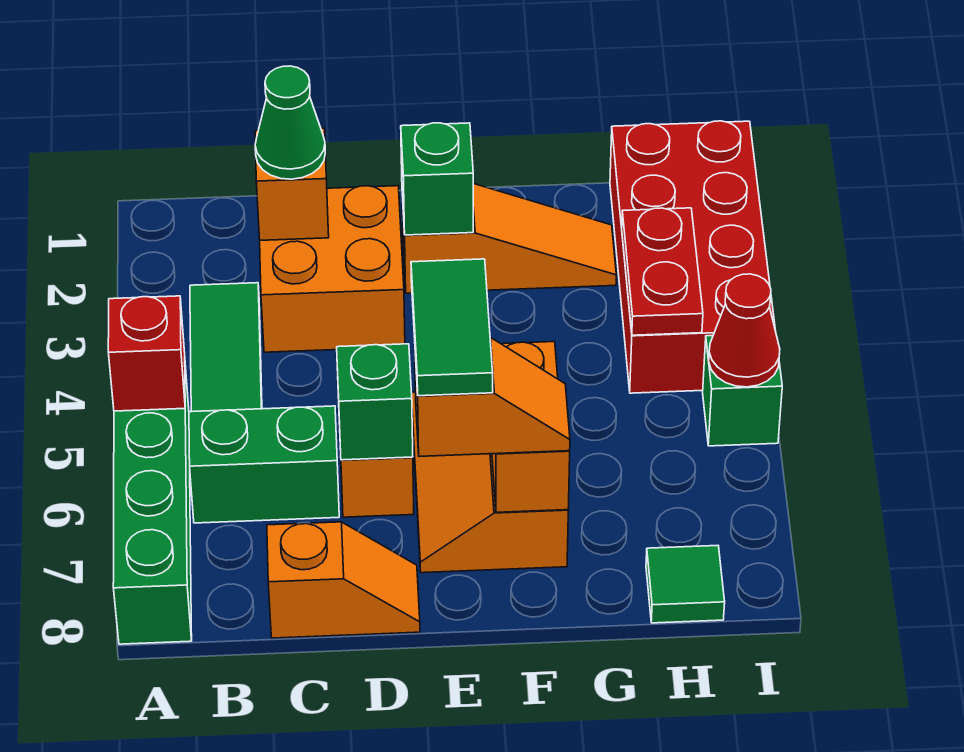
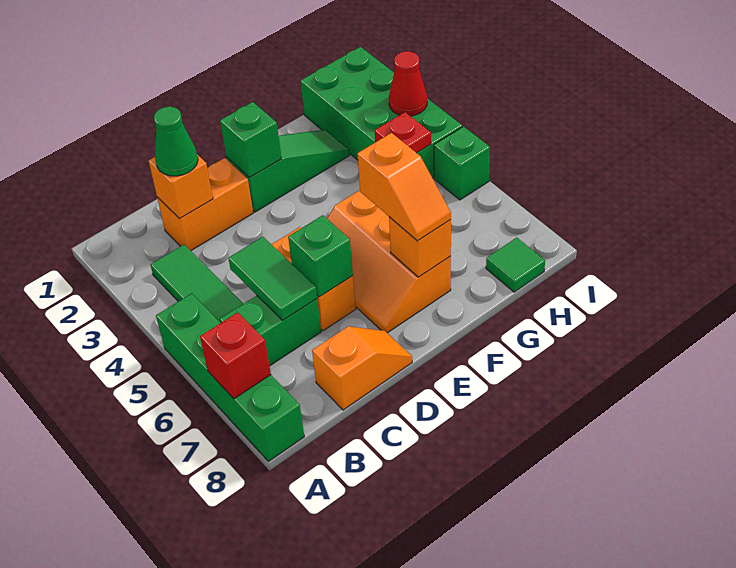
red 1x1 brick [108,296,185,411] -> red 1x1 brick moved to [200,312,271,399]
orange 2x2 brick [260,186,405,352] -> orange 1x2 brick [157,158,253,251]
orange 1x3 slope [402,184,616,293] -> green 1x3 slope [227,130,349,212]
green 1x2 tile [411,259,493,396] -> green 1x2 tile moved to [228,237,317,320]
orange 1x2 slope [415,338,570,457] -> orange 1x2 slope turned to [357,133,451,241]
red 2x4 brick [610,121,775,393] -> green 2x4 brick [301,47,462,178]
red 1x2 plate [622,208,703,335] -> red 1x1 plate [375,112,431,153]
red 1x1 cone [709,274,780,387] -> red 1x1 cone moved to [389,51,427,116]

